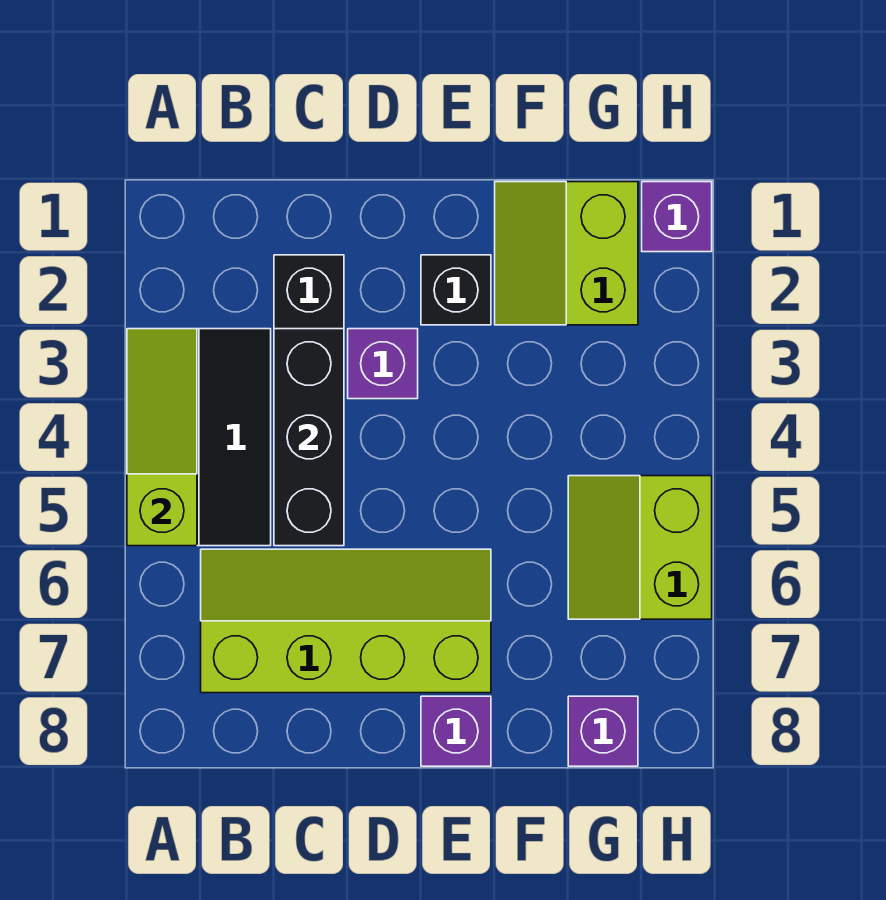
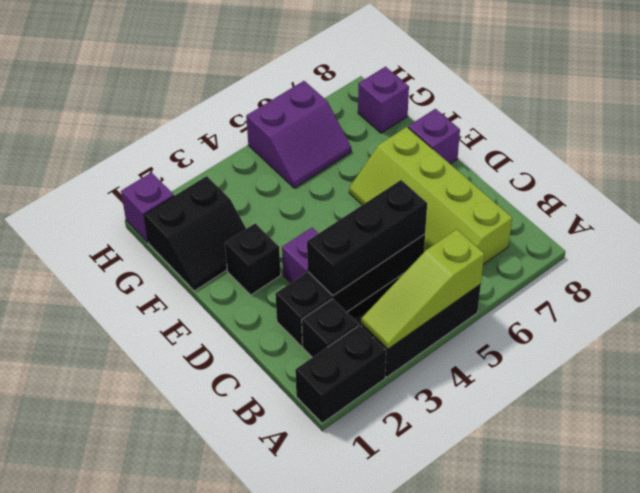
none -> black 1x2 brick [295,325,386,423]
none -> black 1x1 brick [302,299,358,357]
lime 2x2 slope [495,182,638,325] -> black 2x2 slope [144,176,246,291]
lime 2x2 slope [568,476,712,619] -> purple 2x2 slope [246,81,351,188]

